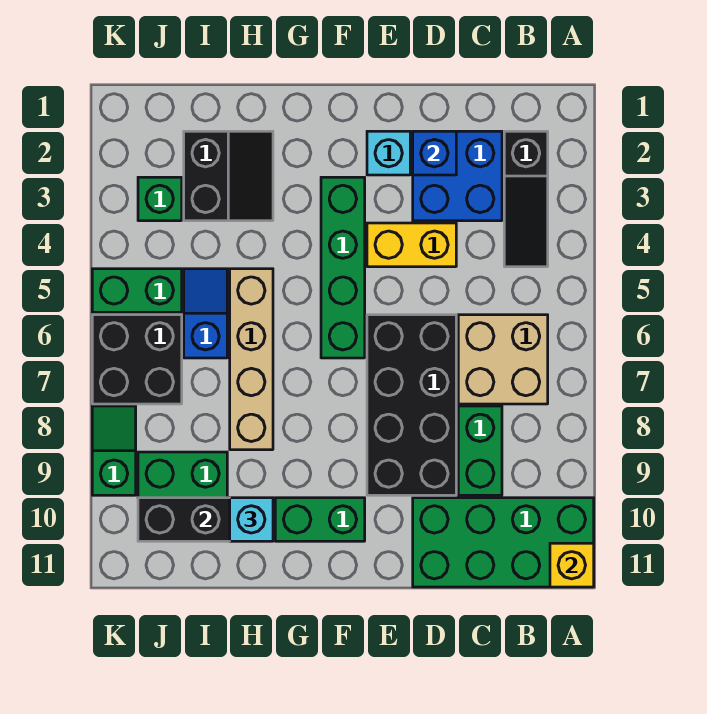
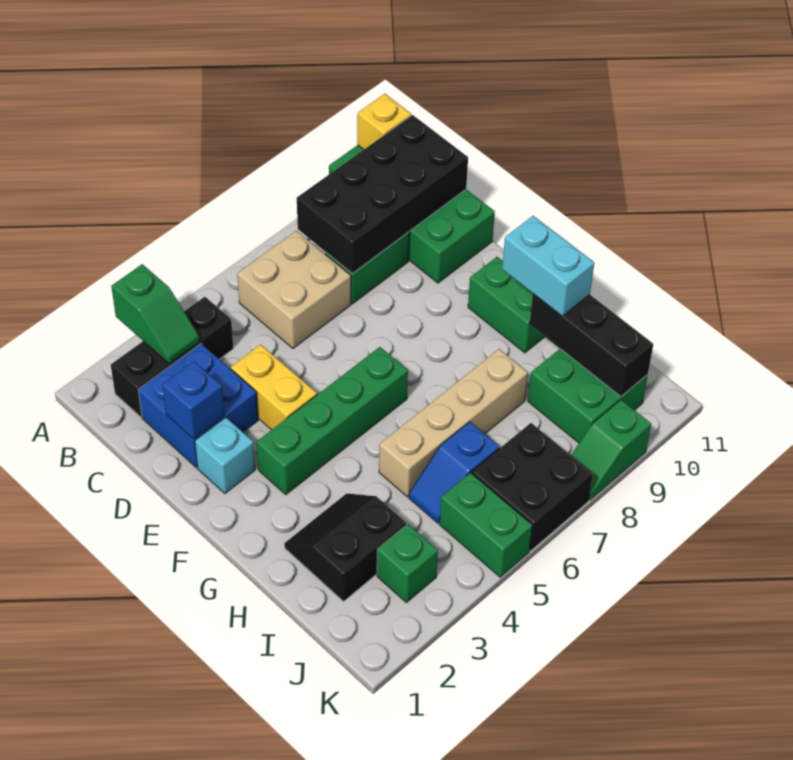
none -> green 1x2 slope [111,264,200,364]
black 1x3 slope [504,131,548,267] -> black 1x3 brick [111,297,233,417]
black 2x4 brick [367,315,456,495] -> black 2x4 brick moved to [297,115,468,274]
cyan 1x1 brick [230,498,273,541] -> cyan 1x2 brick [502,216,594,316]

